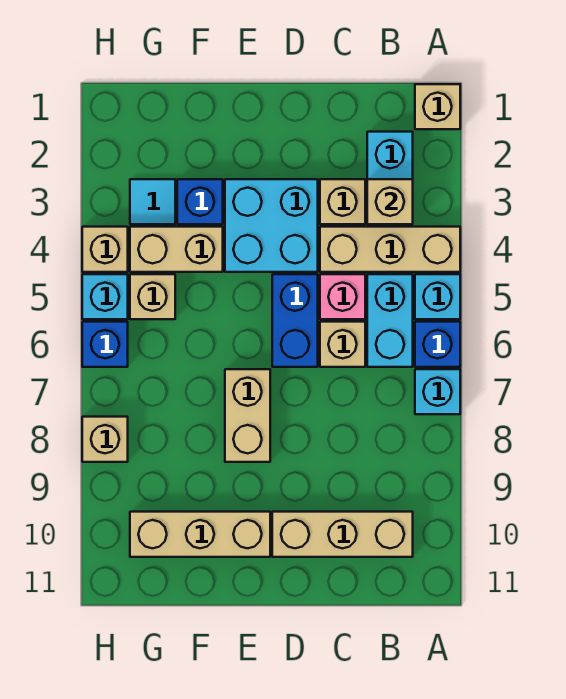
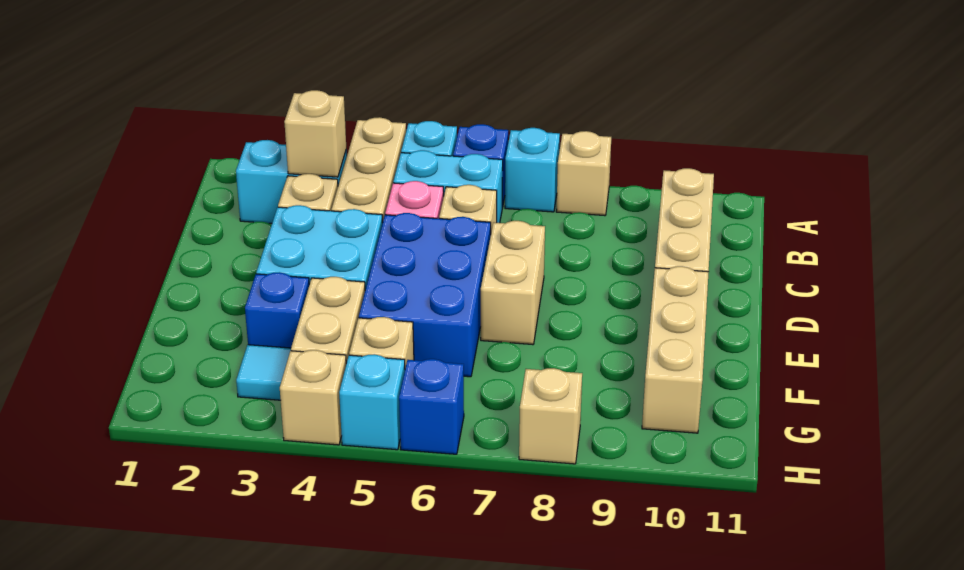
tan 1x1 brick [415,84,460,129] -> tan 1x1 brick moved to [556,131,611,216]
blue 1x2 brick [272,274,318,367] -> blue 2x3 brick [359,213,491,377]
tan 1x2 brick [225,369,270,462] -> tan 1x2 brick turned to [481,221,545,345]

